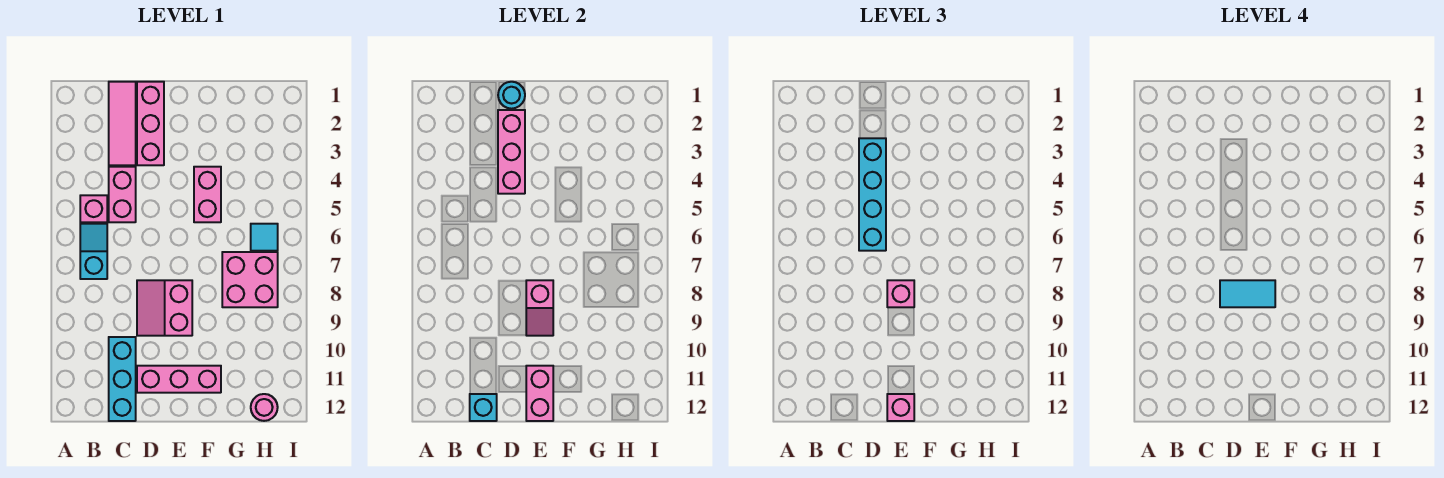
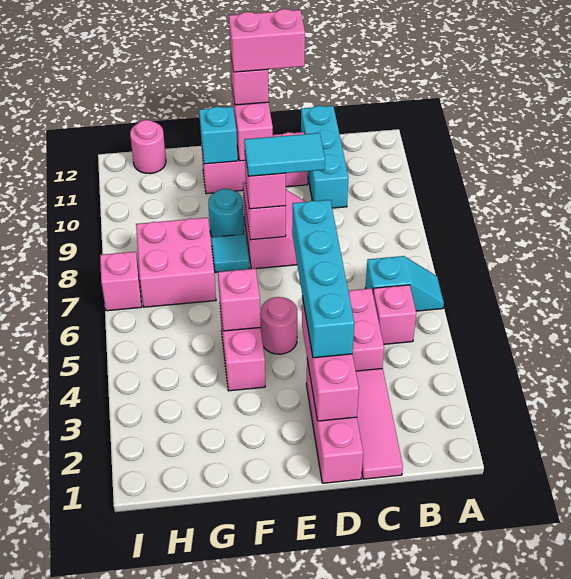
cyan 1x2 slope [80,224,107,279] -> cyan 1x2 slope turned to [366,256,444,311]
cyan 1x1 brick [470,394,497,421] -> cyan 1x1 brick moved to [199,107,238,164]
cyan 1x1 round brick [498,82,525,109] -> cyan 1x1 round brick moved to [208,189,244,237]
none -> pink 1x2 brick [229,9,305,72]
none -> pink 1x1 round brick [260,297,297,354]
none -> pink 1x1 brick [218,269,261,331]
cyan 1x1 tile [251,224,278,251] -> cyan 1x1 tile moved to [211,234,249,272]
none -> pink 1x1 brick [100,252,142,311]

